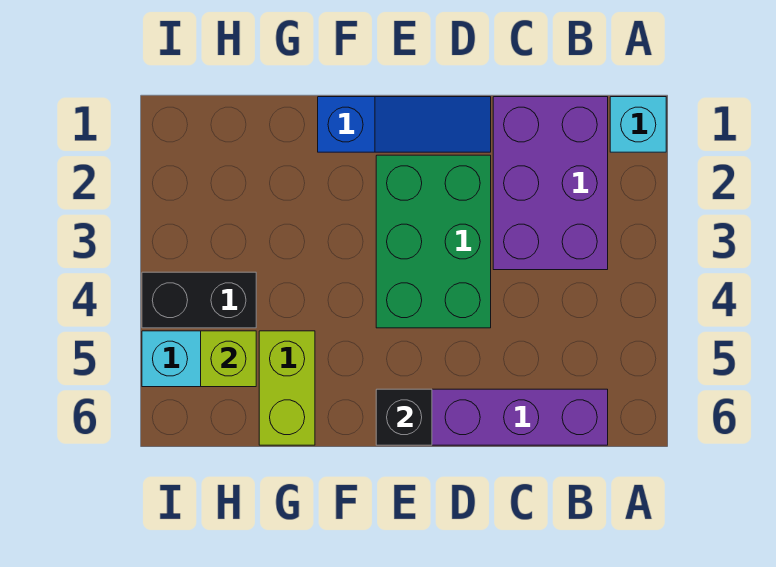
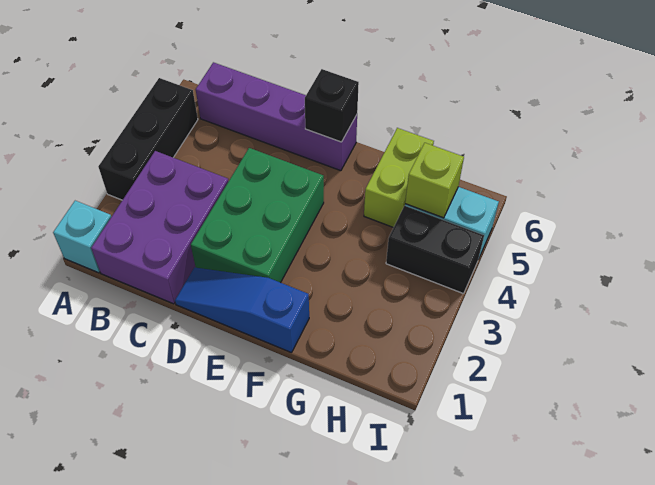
none -> black 1x3 brick [98,78,198,200]

